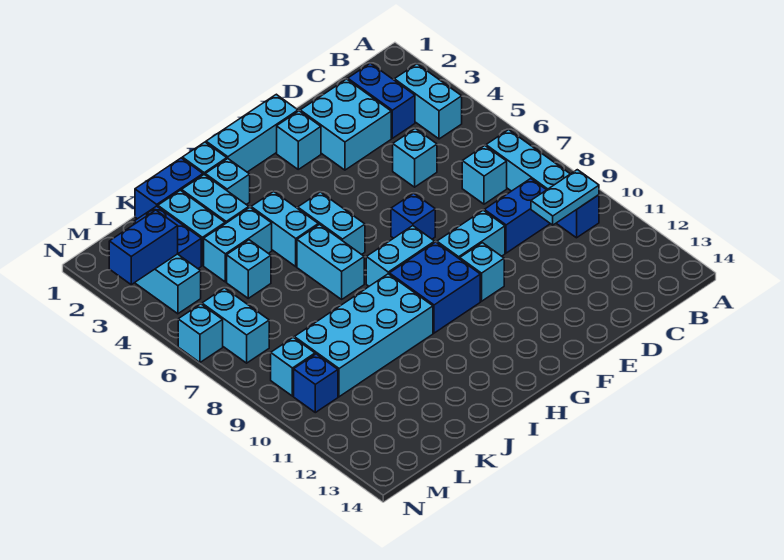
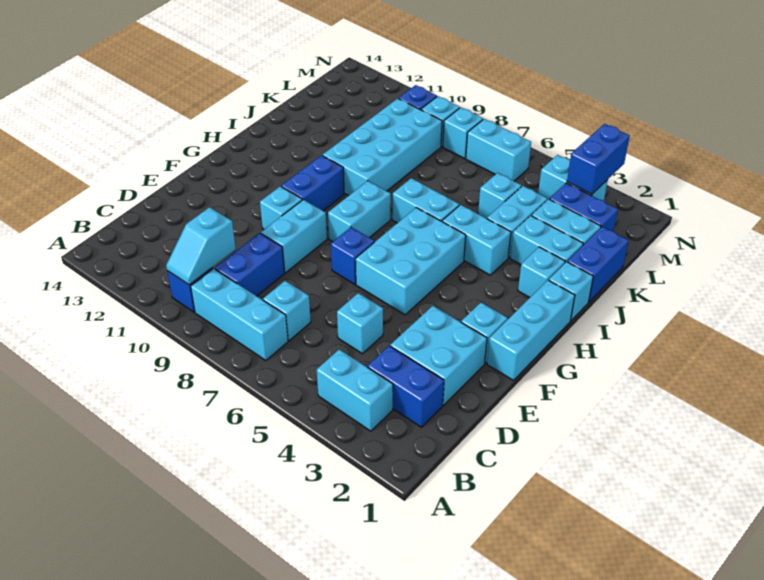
cyan 1x2 plate [531,170,599,225] -> cyan 1x2 slope [166,207,236,285]
blue 2x2 brick [389,242,480,333] -> blue 1x2 brick [281,155,344,211]
cyan 1x2 brick [298,192,365,255] -> cyan 2x3 brick [356,208,466,315]
cyan 1x1 brick [178,304,223,362] -> cyan 1x1 brick moved to [443,107,483,158]

